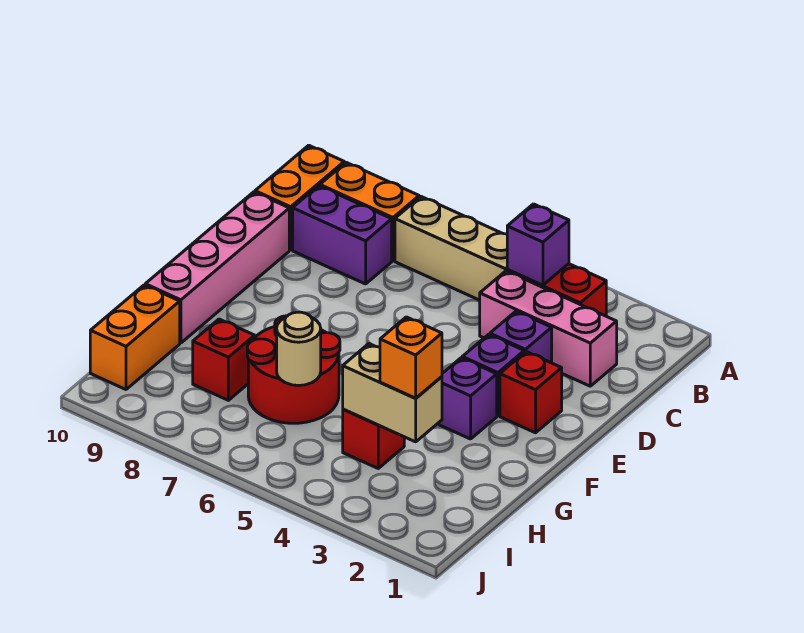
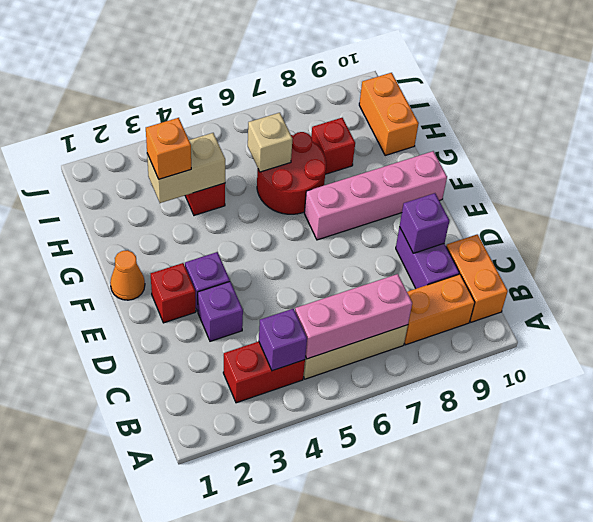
pink 1x3 brick [480,271,617,386] -> pink 1x3 brick moved to [295,274,412,359]
purple 1x2 brick [293,186,392,284] -> purple 1x2 brick turned to [396,227,459,289]
pink 1x4 brick [145,192,289,343] -> pink 1x4 brick turned to [304,151,447,240]
none -> orange 1x1 cone [110,250,145,300]
purple 1x1 brick [438,358,497,439] -> purple 1x1 brick moved to [400,193,449,253]
tan 1x1 round brick [277,312,321,385] -> tan 1x1 brick [248,113,292,172]

